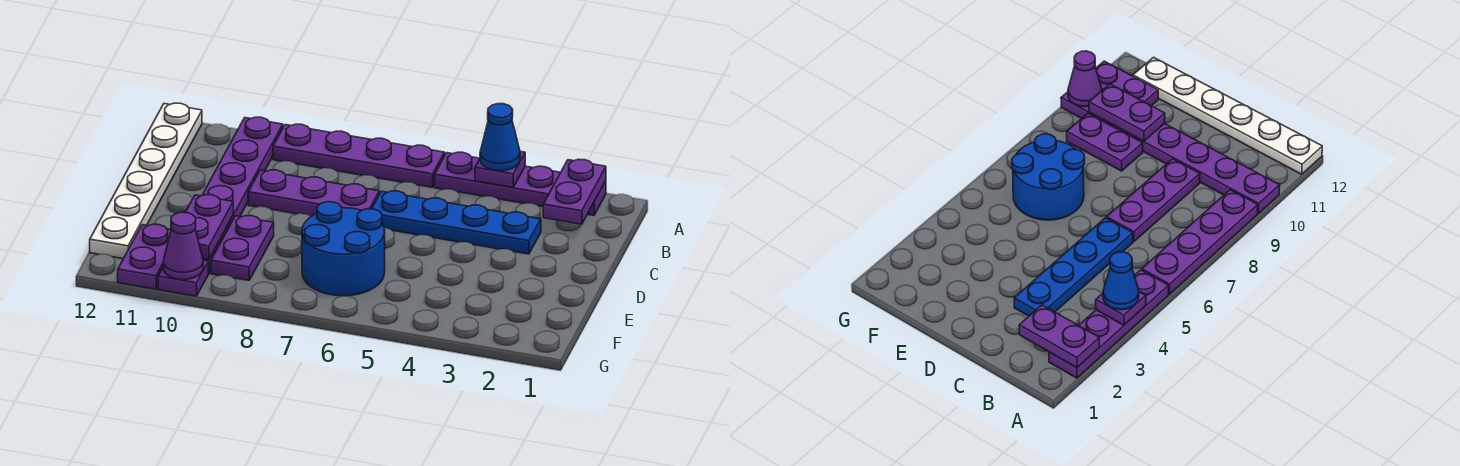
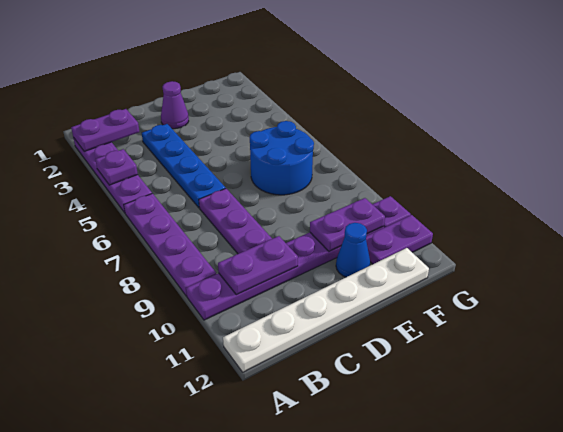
blue 1x1 cone [480,104,520,171] -> blue 1x1 cone moved to [336,223,370,277]
purple 1x2 plate [211,216,274,280] -> purple 1x2 plate moved to [218,236,298,295]
purple 1x1 cone [163,212,203,280] -> purple 1x1 cone moved to [161,81,189,129]

